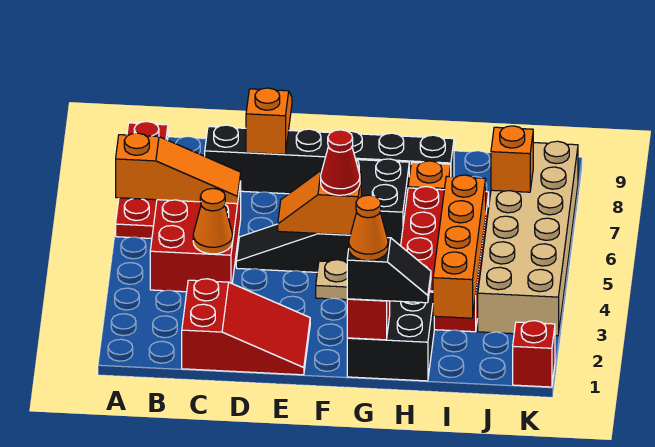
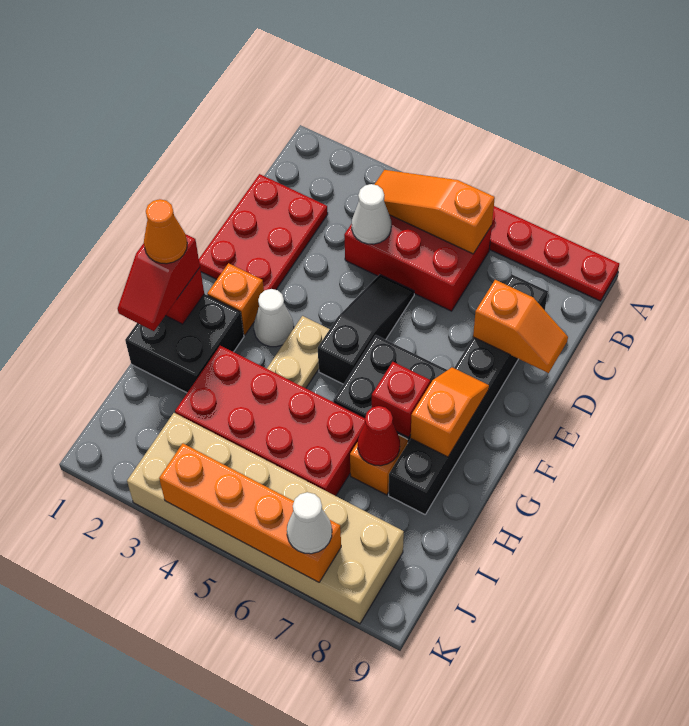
orange 1x3 slope [116,133,241,204] -> orange 1x3 slope turned to [374,170,495,254]
red 2x3 slope [182,279,310,375] -> red 2x3 plate [199,174,328,291]
orange 1x1 cone [193,188,233,254] -> white 1x1 cone [352,184,391,244]
orange 1x2 slope [278,170,361,235] -> orange 1x2 slope moved to [411,367,489,457]
none -> white 1x1 cone [254,289,294,347]
red 1x1 cone [321,130,360,195] -> red 1x1 cone moved to [358,406,400,466]
black 1x2 slope [347,238,431,303] -> red 1x2 slope [118,234,200,331]
orange 1x4 brick [433,175,486,318] -> orange 1x4 brick moved to [159,444,341,582]
orange 1x1 brick [491,126,533,192] -> orange 1x1 brick moved to [207,263,264,335]
red 1x1 brick [513,321,555,387] -> red 1x1 brick moved to [372,362,430,437]
none -> white 1x1 cone [287,492,332,554]

